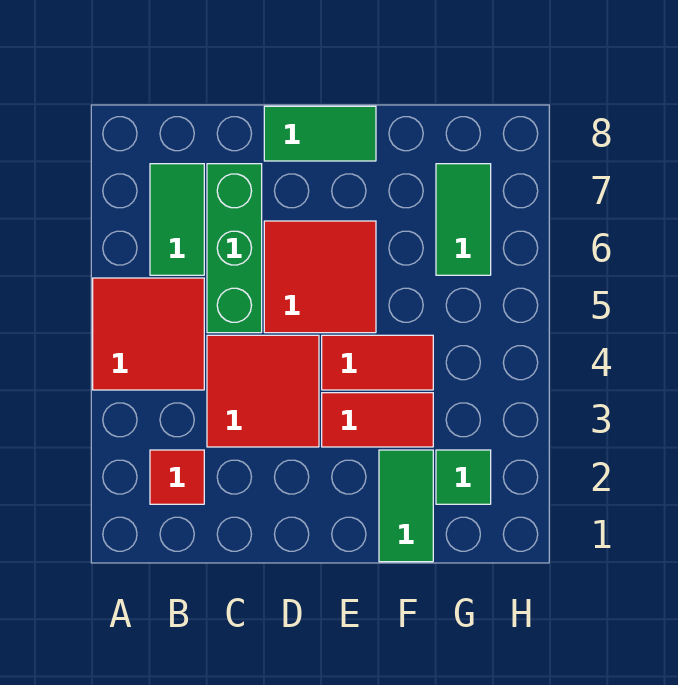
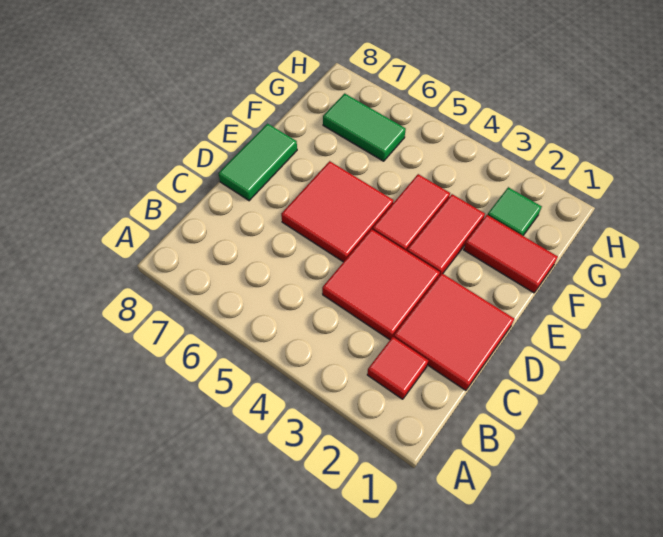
red 2x2 tile [93,278,204,390] -> red 2x2 tile moved to [394,273,514,390]
green 1x2 tile [150,164,204,275] -> none
green 1x3 brick [207,164,262,333] -> none
green 1x2 tile [379,450,433,562] -> red 1x2 tile [464,215,558,293]

